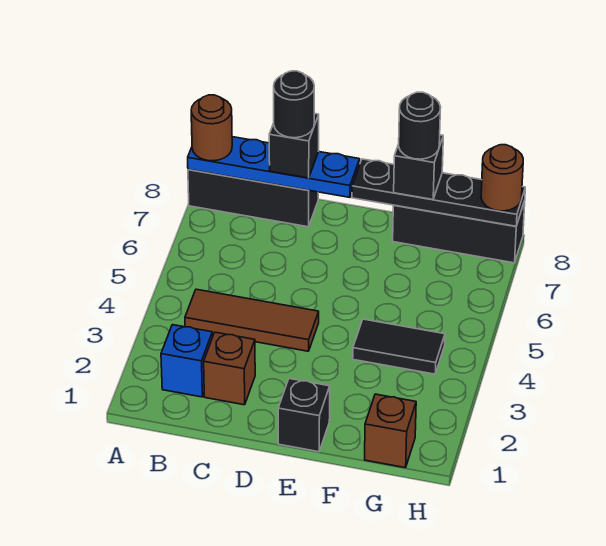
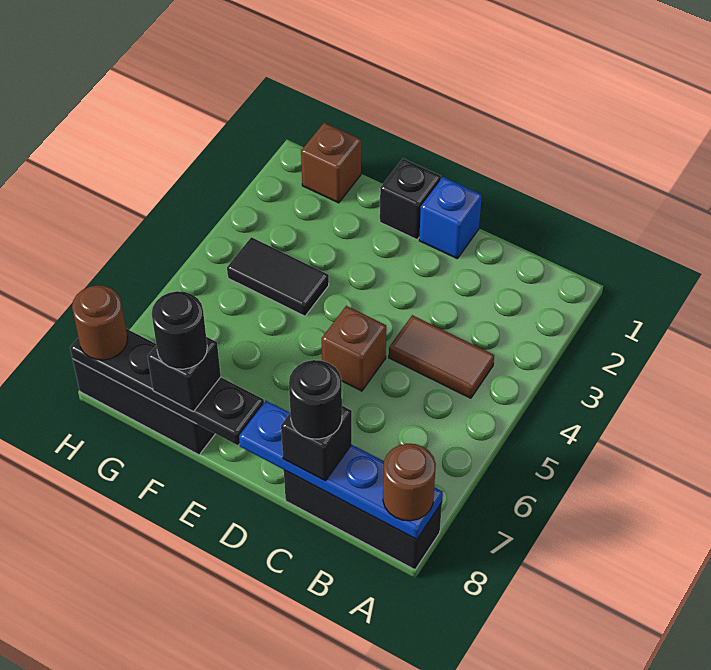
blue 1x1 brick [161,325,213,397] -> blue 1x1 brick moved to [419,177,482,258]
brown 1x3 tile [185,289,319,351] -> brown 1x2 tile [389,315,494,398]
brown 1x1 brick [204,332,255,405] -> brown 1x1 brick moved to [322,306,386,391]

